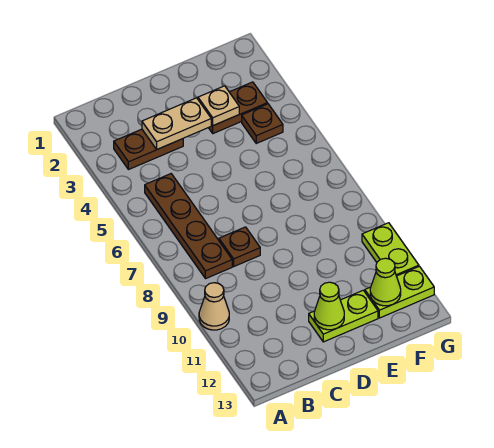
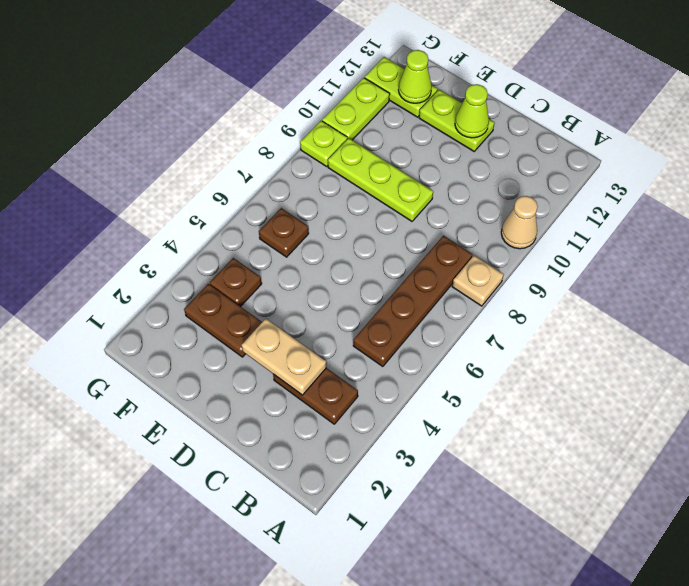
brown 1x1 plate [219,227,260,266] -> brown 1x1 plate moved to [259,208,309,257]
none -> lime 1x3 plate [328,138,433,221]
tan 1x1 plate [198,86,239,126] -> tan 1x1 plate moved to [452,255,504,306]
none -> lime 1x1 plate [300,121,347,166]

